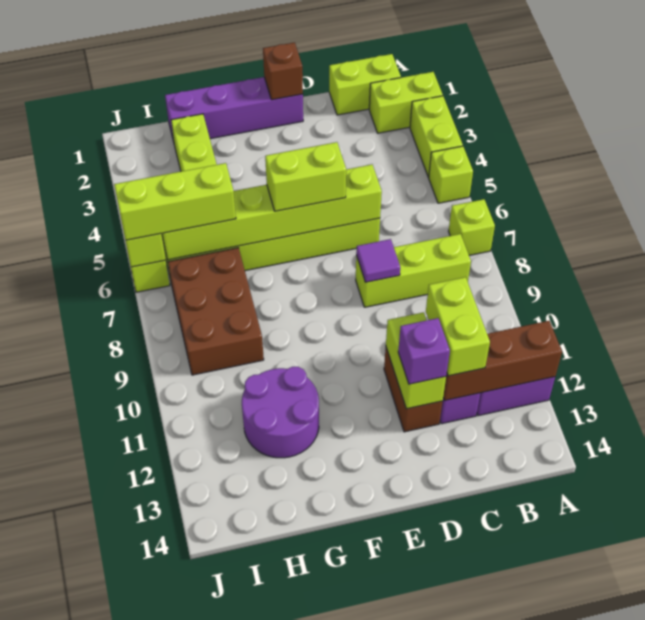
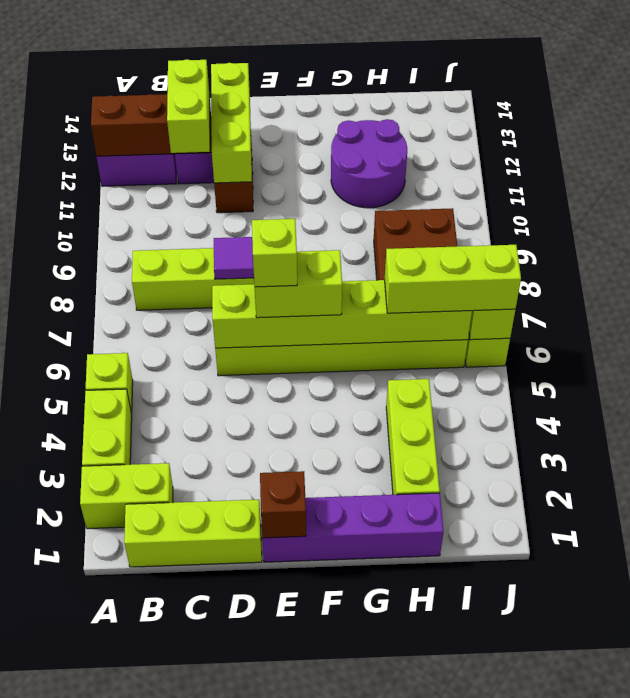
lime 1x1 brick [449,199,495,255] -> lime 1x1 brick moved to [252,219,297,287]
lime 1x2 brick [329,54,401,115] -> lime 1x3 brick [124,500,262,567]
lime 1x2 brick [386,312,446,409] -> lime 1x3 brick [211,63,252,183]
purple 1x1 brick [398,318,450,384] -> none

